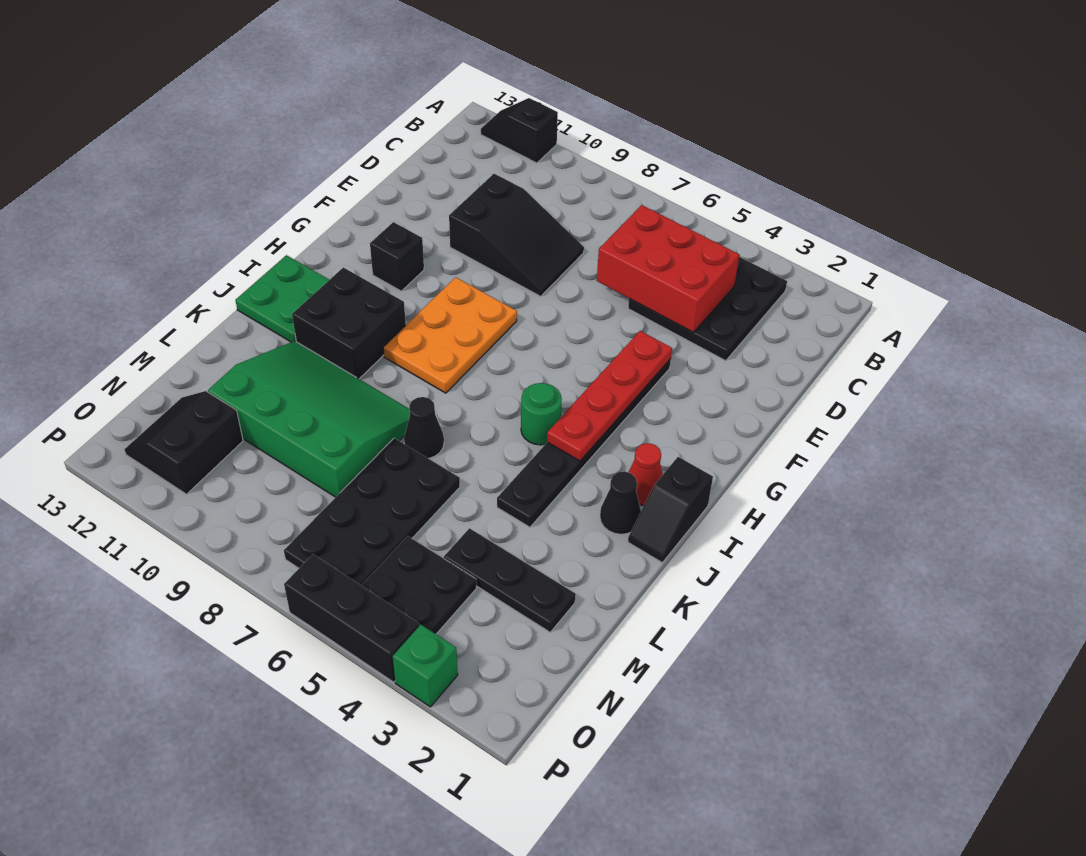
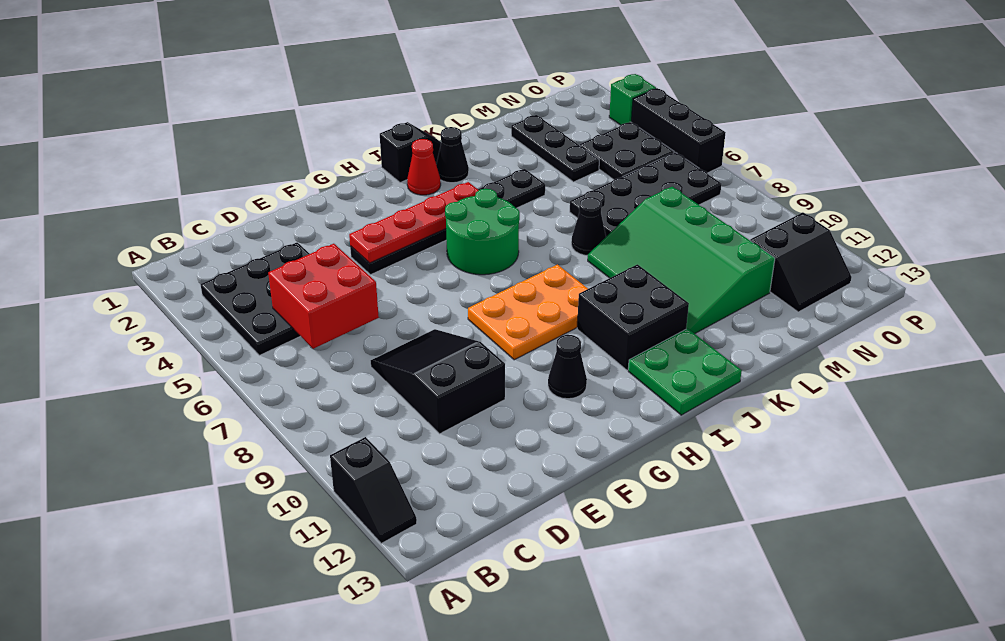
red 2x3 brick [597,205,739,332] -> red 2x2 brick [268,244,379,349]
black 1x1 brick [370,222,424,291] -> black 1x1 cone [548,335,587,399]
green 1x1 round brick [521,383,562,445] -> green 2x2 round brick [445,189,520,275]

